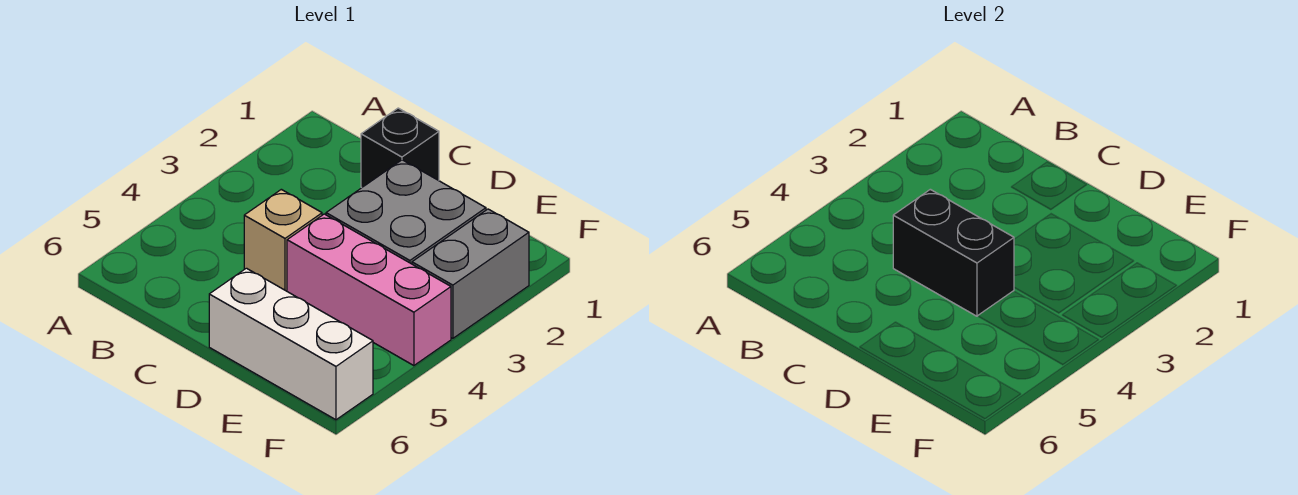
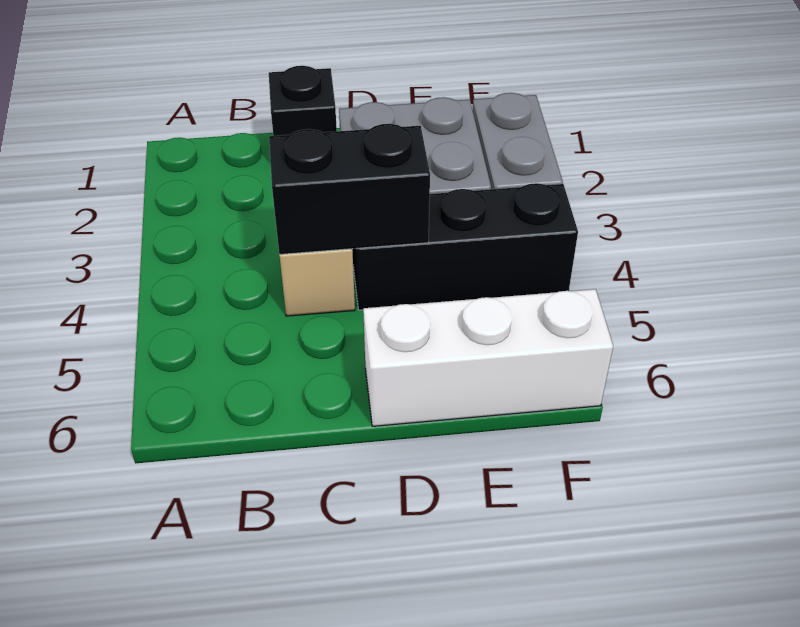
pink 1x3 brick [287,214,451,366] -> black 1x3 brick [352,183,578,310]

